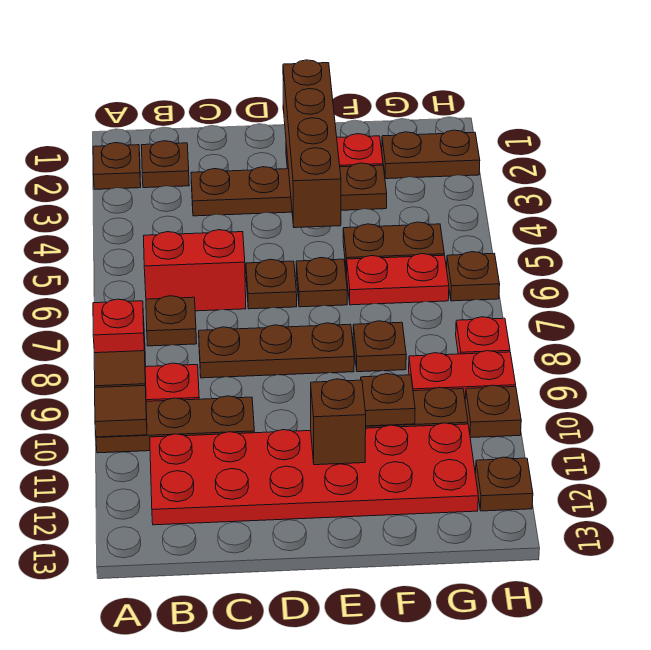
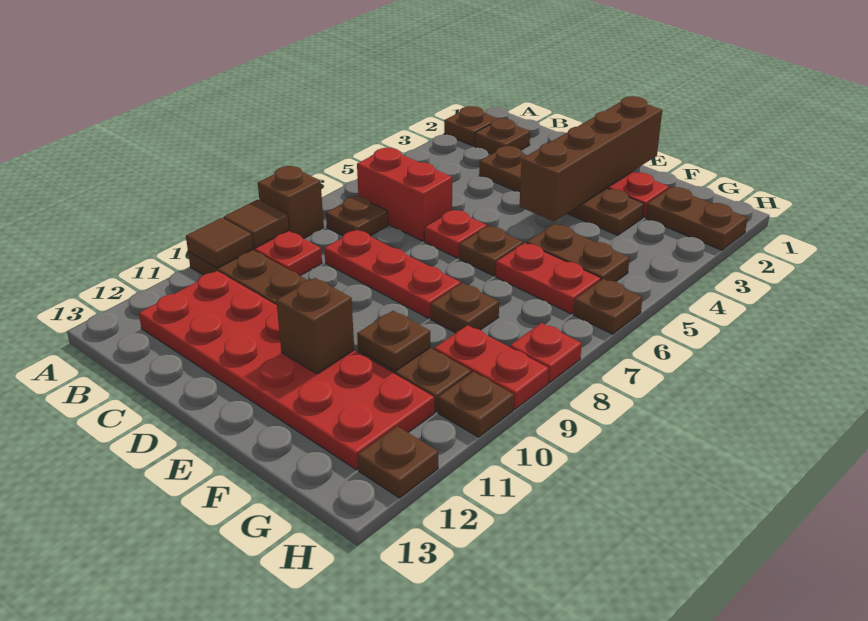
red 1x1 brick [93,299,146,366] -> brown 1x1 brick [258,166,324,239]
brown 1x3 plate [199,323,354,378] -> red 1x3 plate [324,230,461,318]
brown 1x1 plate [246,259,297,309] -> red 1x1 plate [424,210,487,258]

